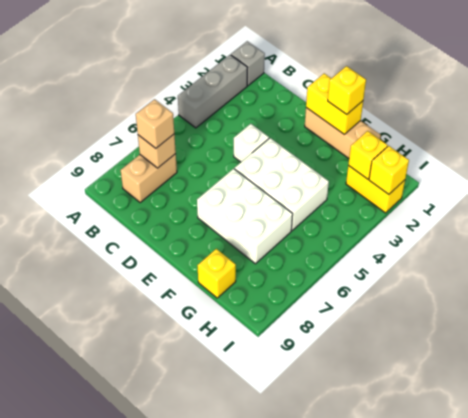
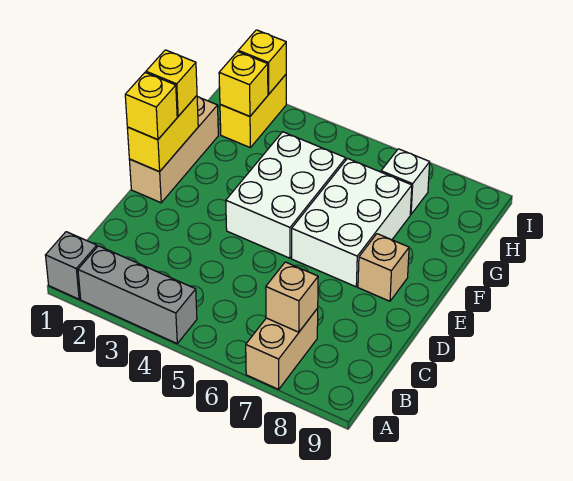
tan 1x2 brick [120,154,177,203] -> tan 1x2 brick turned to [246,308,318,389]
tan 1x1 brick [136,99,174,148] -> tan 1x1 brick moved to [358,234,409,301]
white 1x1 brick [234,124,269,162] -> white 1x1 brick moved to [381,149,430,214]
yellow 1x1 brick [197,249,236,298] -> yellow 1x1 brick moved to [125,73,177,140]

